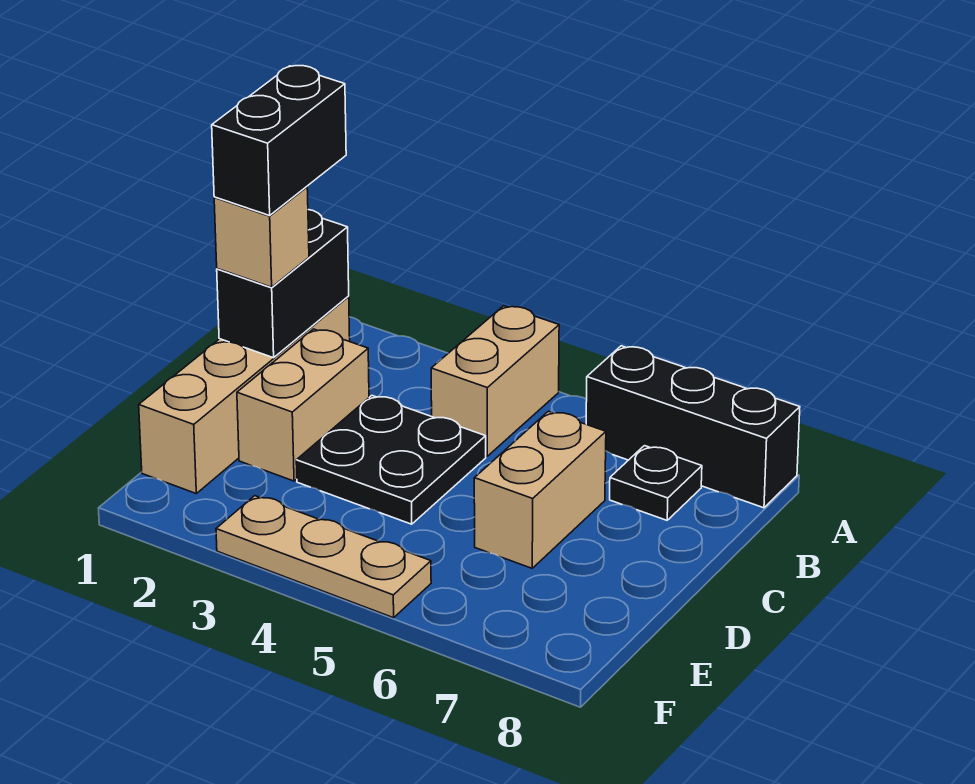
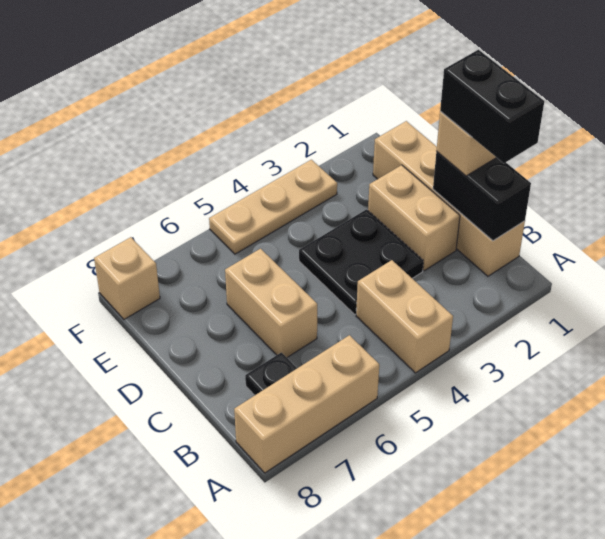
black 1x3 brick [586,346,800,508] -> tan 1x3 brick [234,335,379,473]
none -> tan 1x1 brick [94,237,160,319]

